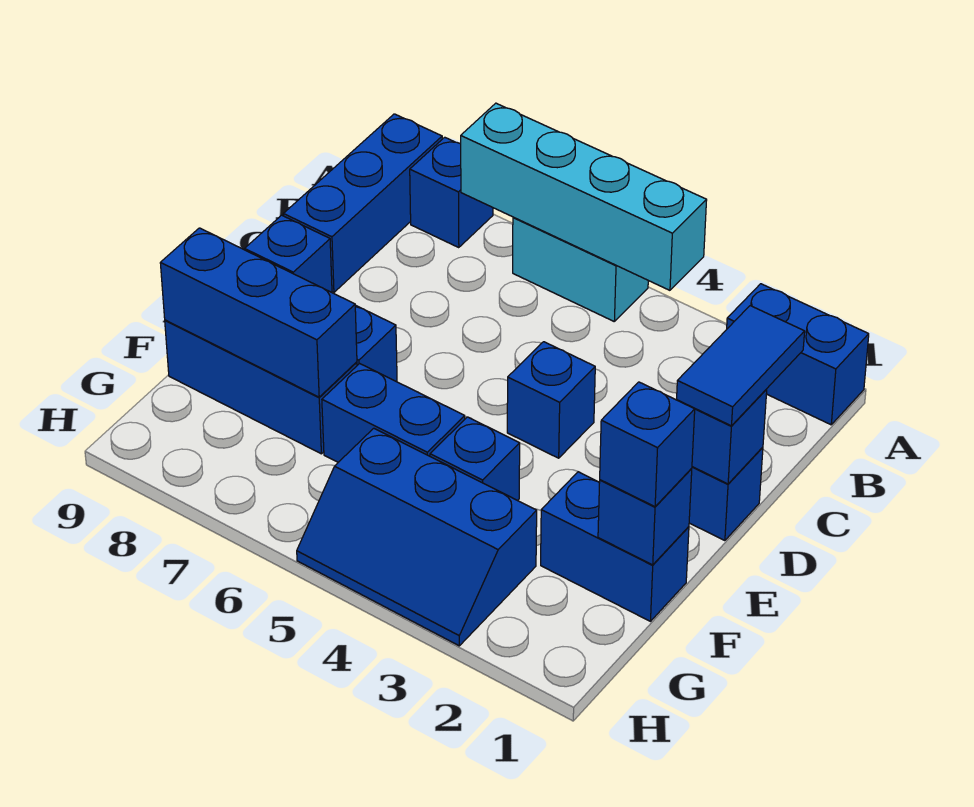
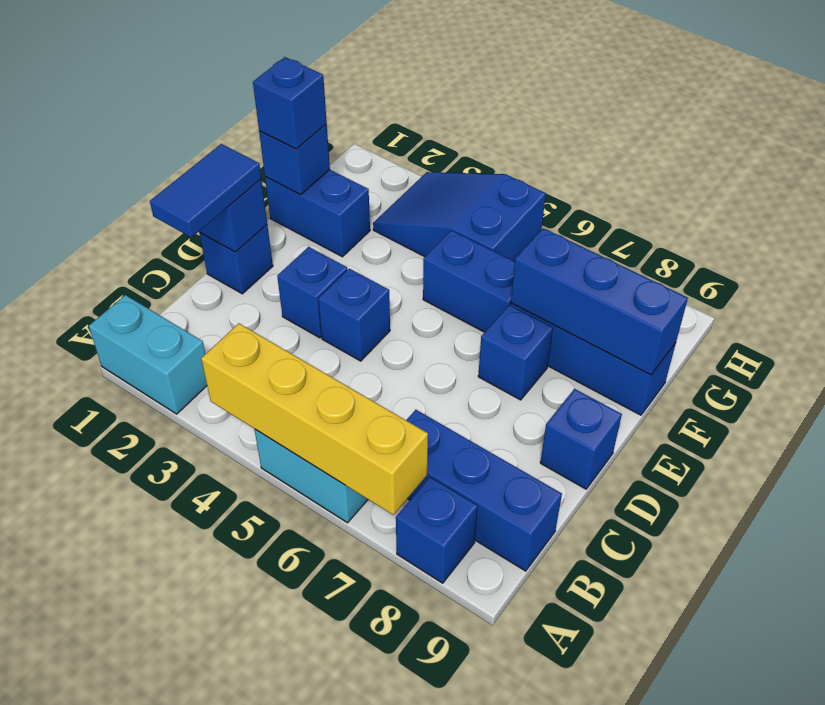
blue 1x2 brick [727,284,869,425] -> cyan 1x2 brick [89,295,207,414]
cyan 1x4 brick [461,103,707,290] -> yellow 1x4 brick [201,323,428,515]
blue 1x3 brick [283,114,442,292] -> blue 1x3 brick turned to [406,410,562,571]
blue 1x1 brick [430,417,520,501] -> blue 1x1 brick moved to [277,247,347,338]
blue 2x3 slope [297,428,537,646] -> blue 2x3 slope turned to [373,172,546,262]

